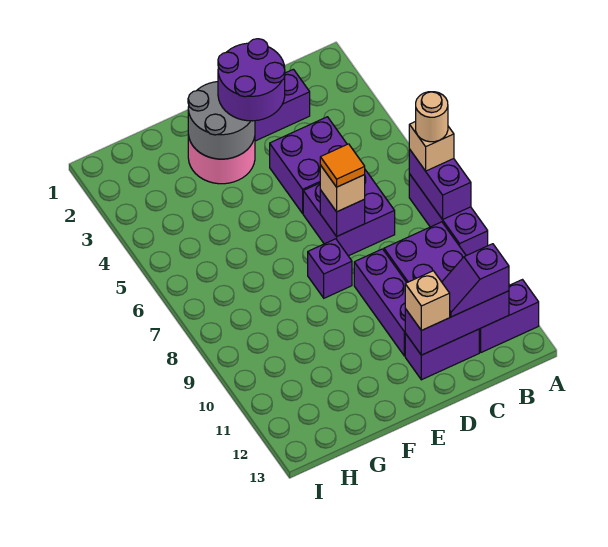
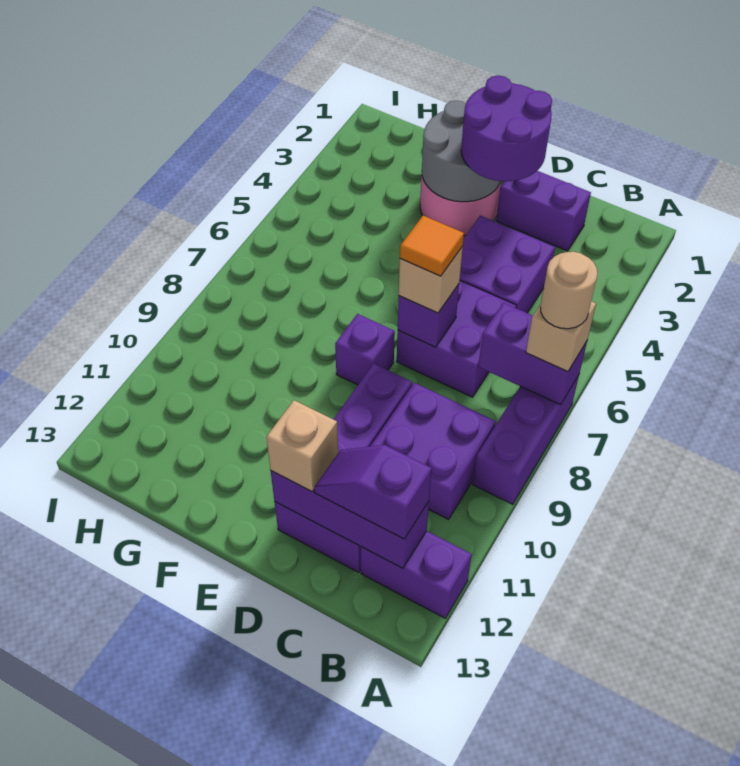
purple 1x2 brick [409,149,471,219] -> purple 1x2 brick turned to [478,303,587,405]

